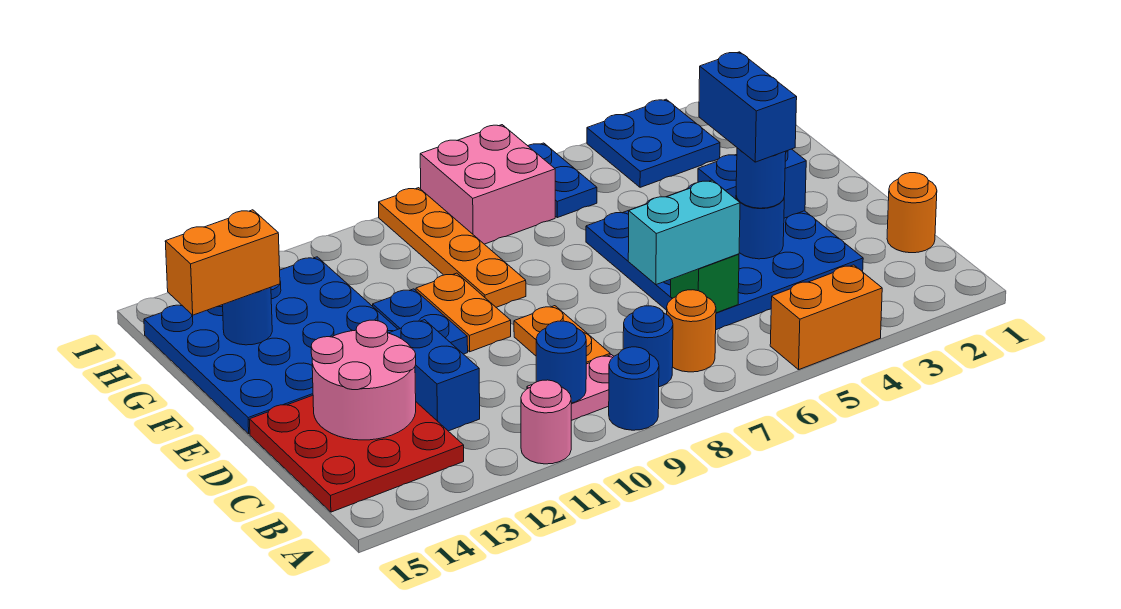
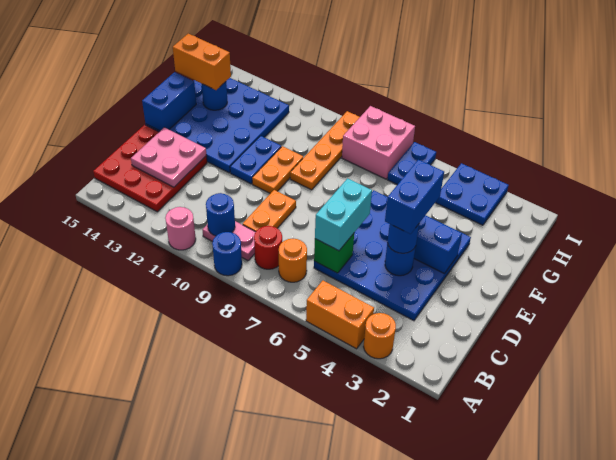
blue 1x1 round brick [623,306,673,387] -> red 1x1 round brick [254,226,282,269]
orange 1x1 round brick [887,173,937,253] -> orange 1x1 round brick moved to [364,313,396,359]
cyan 1x2 brick [628,180,740,285] -> cyan 1x2 brick turned to [315,178,372,251]
blue 1x2 brick [389,320,480,431] -> blue 1x2 brick moved to [142,72,196,131]
pink 2x2 round brick [311,320,416,440] -> pink 2x2 plate [131,127,206,187]

